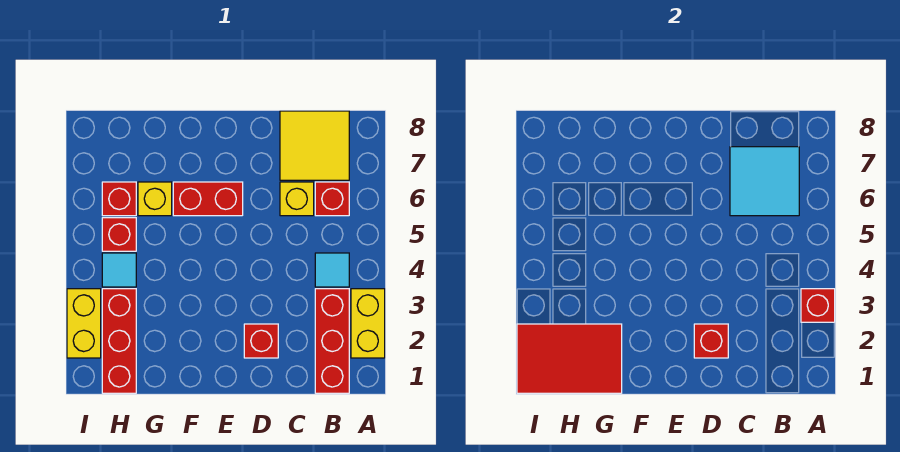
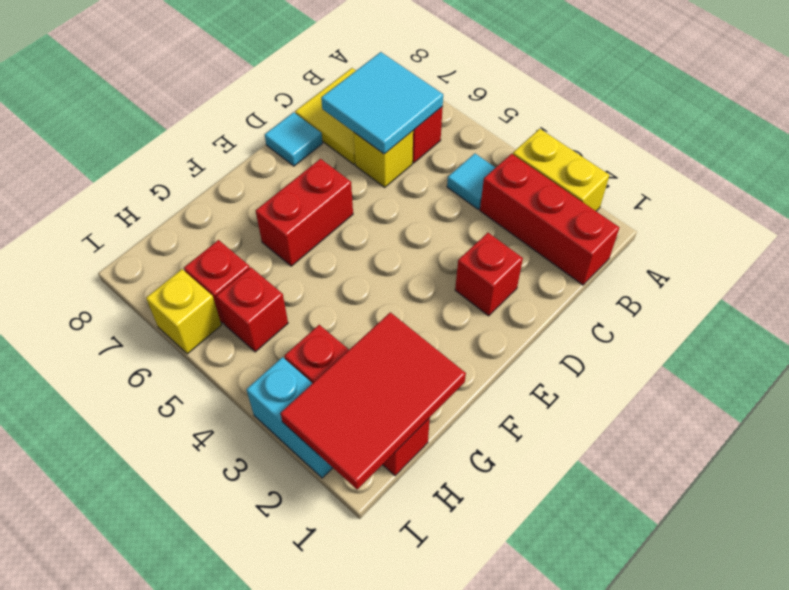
red 1x1 brick [801,289,835,322] -> none
red 1x1 brick [694,324,728,358] -> none
yellow 1x1 brick [138,182,172,216] -> yellow 1x1 brick moved to [146,269,221,354]
cyan 1x1 tile [102,253,136,287] -> cyan 1x1 tile moved to [265,112,323,166]
yellow 1x2 brick [67,289,101,358] -> cyan 1x2 brick [246,357,333,478]

